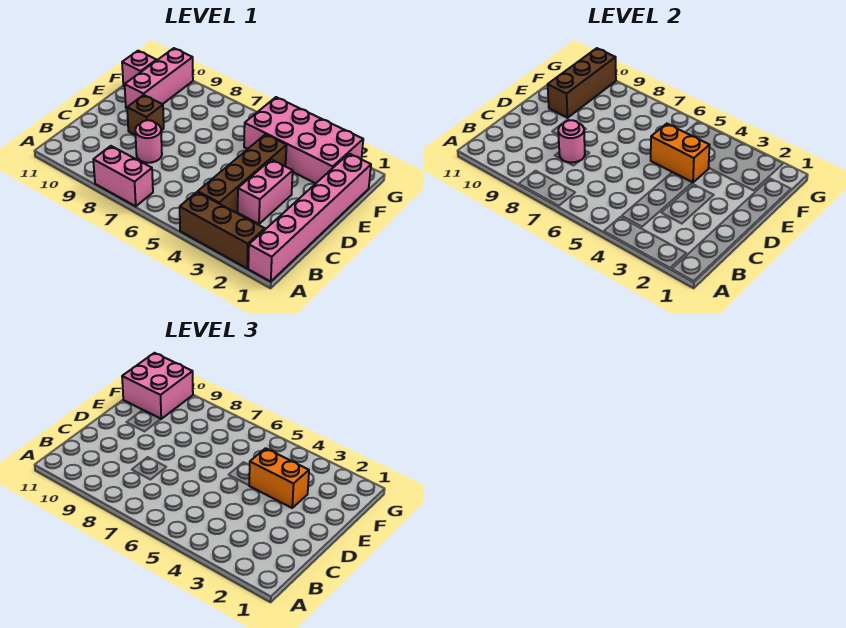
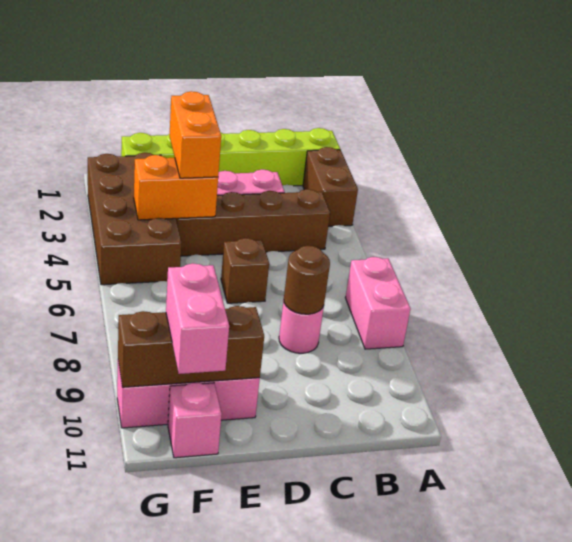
pink 1x6 brick [248,154,371,281] -> lime 1x6 brick [121,128,340,186]
brown 1x3 brick [180,192,265,268] -> brown 1x2 brick [303,147,358,227]
pink 1x1 round brick [558,120,585,163] -> brown 1x1 round brick [284,246,330,314]
brown 1x1 brick [127,95,164,135] -> brown 1x1 brick moved to [221,238,269,303]
orange 1x2 brick [651,124,710,182] -> orange 1x2 brick turned to [134,155,218,220]
pink 2x4 brick [244,97,363,183] -> brown 2x4 brick [88,153,181,285]
pink 2x2 brick [122,353,193,419] -> pink 1x2 brick [166,263,229,374]

